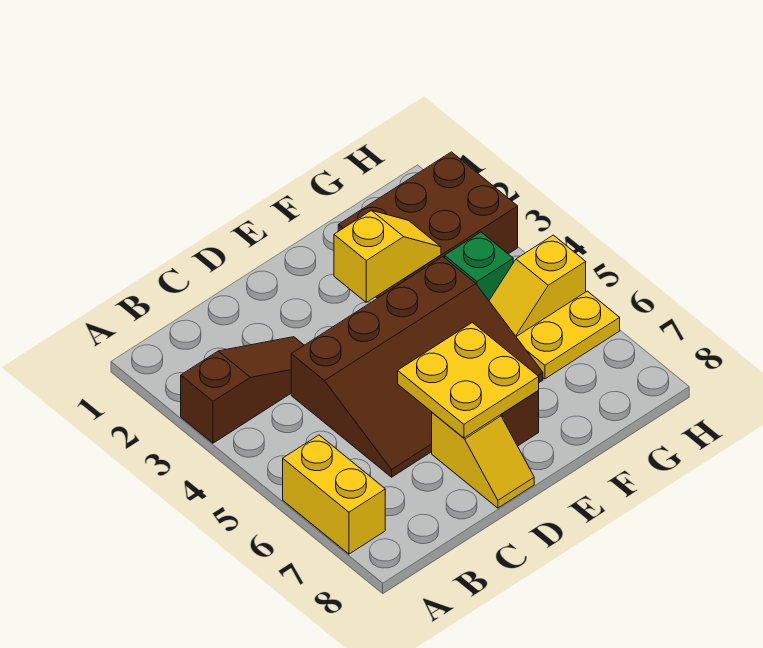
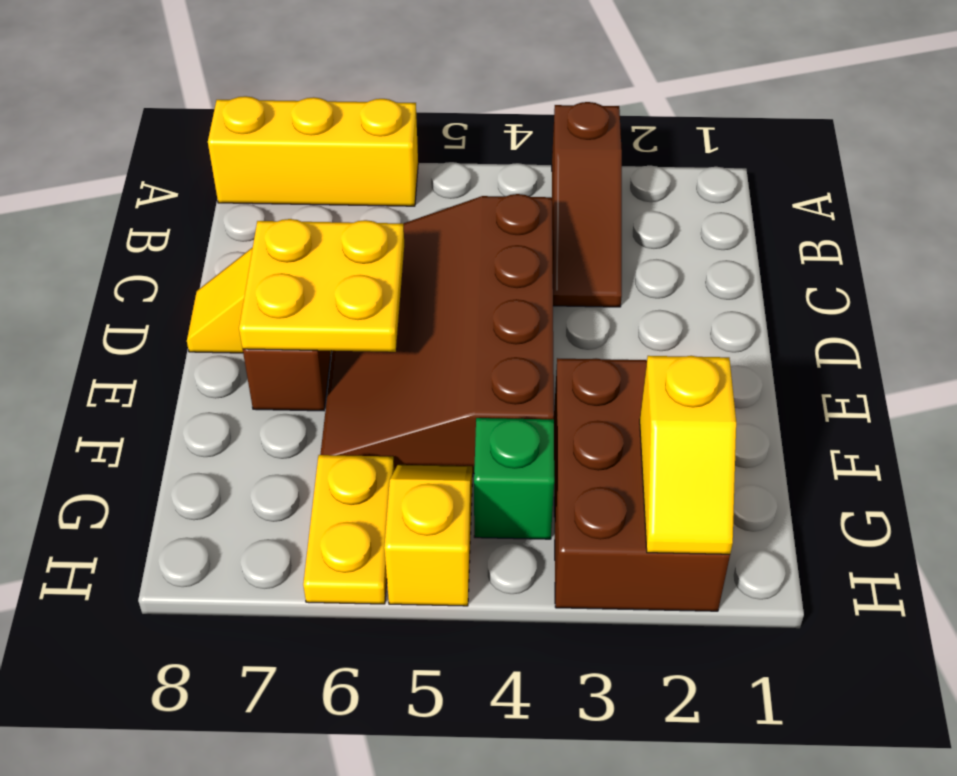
yellow 1x2 brick [283,435,385,554] -> yellow 1x3 brick [208,96,418,206]
yellow 1x2 slope [334,210,441,302] -> yellow 1x2 slope moved to [640,356,736,554]

